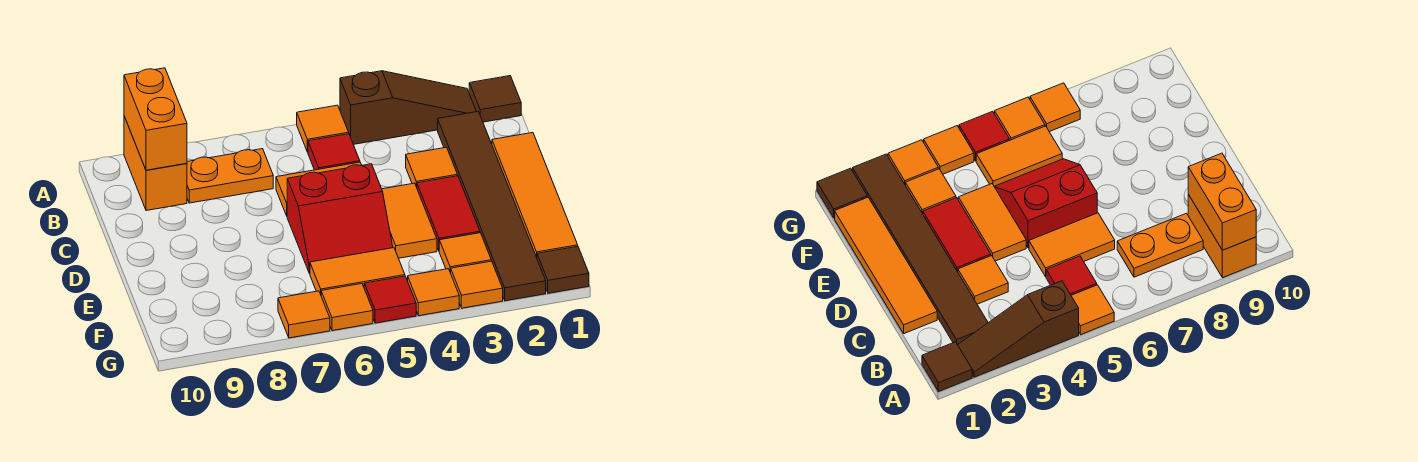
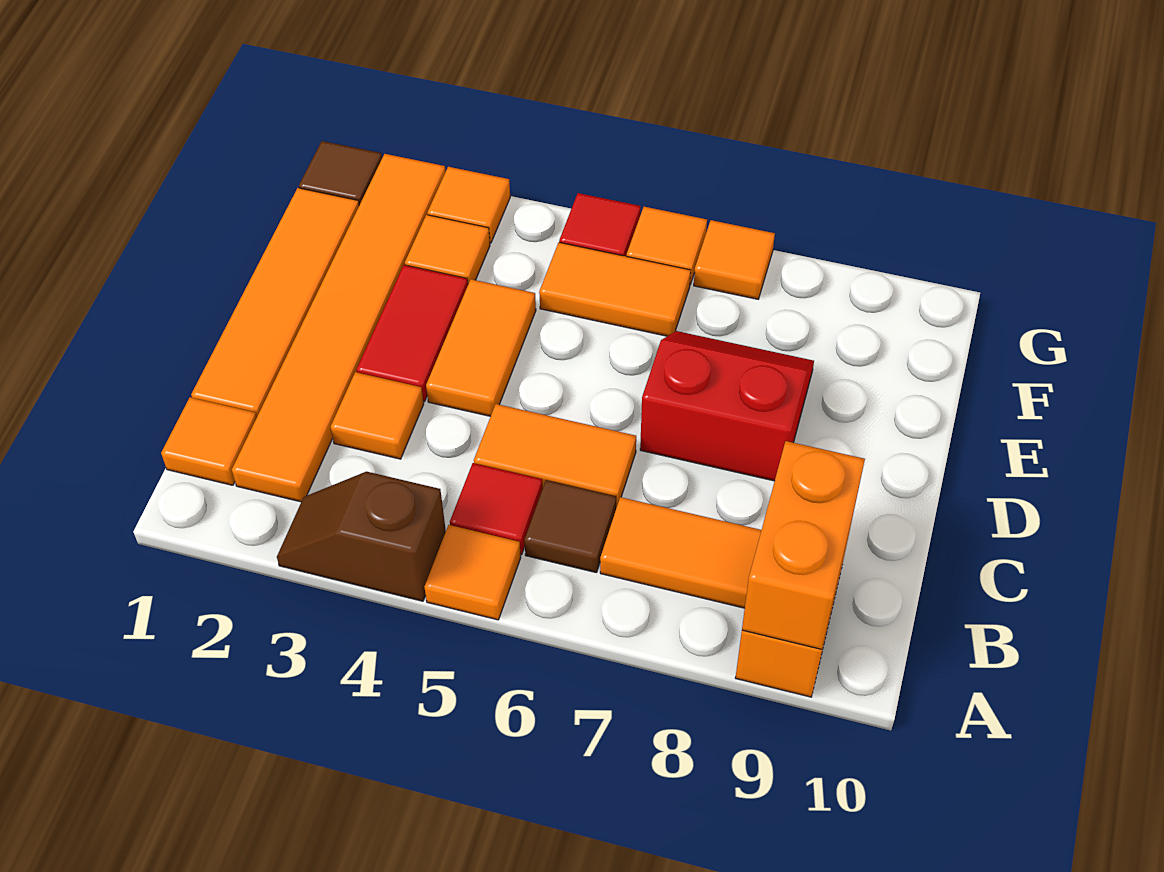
brown 1x1 tile [469,76,521,122] -> brown 1x1 tile moved to [524,480,616,573]
brown 1x3 slope [340,71,476,144] -> brown 1x2 slope [277,472,446,601]
brown 1x6 tile [438,112,546,301] -> orange 1x6 tile [232,154,446,502]
orange 1x2 plate [187,149,273,203] -> orange 1x2 tile [600,497,761,608]
red 2x2 slope [287,164,393,274] -> red 2x2 slope moved to [640,331,814,481]
orange 1x1 tile [408,269,459,316] -> orange 1x1 tile moved to [161,397,257,485]

